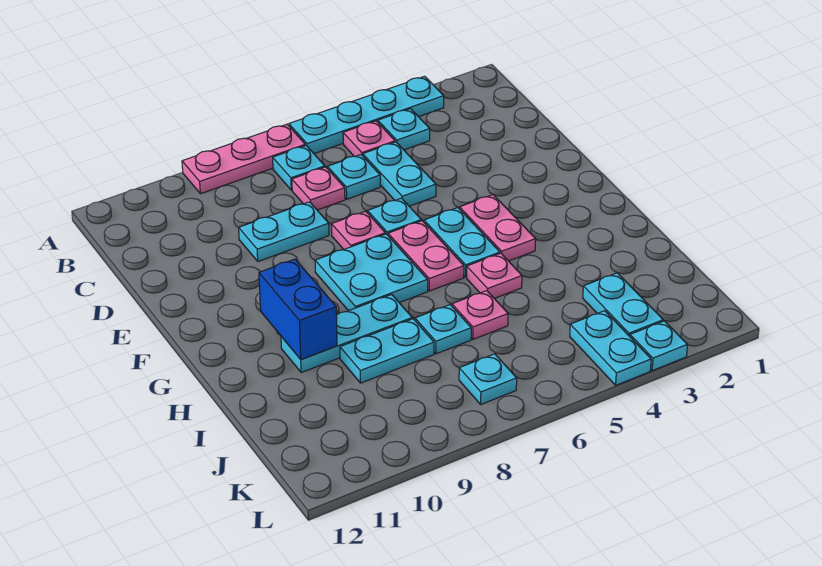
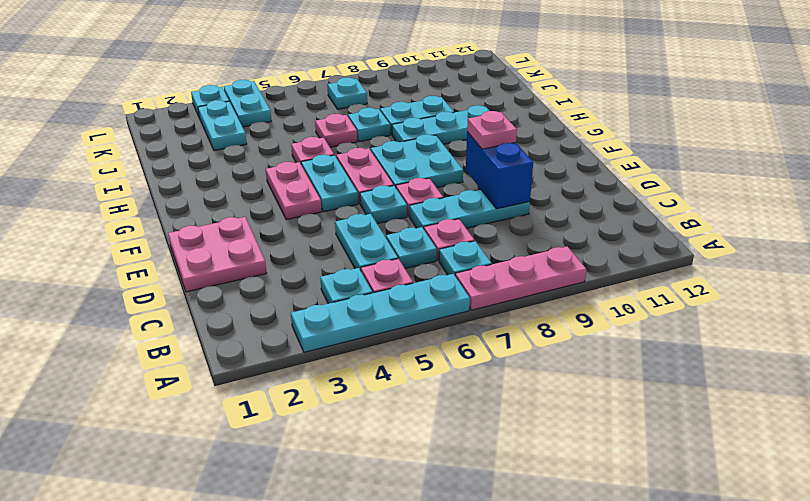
none -> pink 2x2 plate [168,217,266,292]
cyan 1x2 plate [239,202,329,261] -> cyan 1x3 plate [409,190,530,229]
none -> pink 1x1 plate [467,111,517,149]
blue 1x2 brick [259,259,337,360] -> blue 1x2 brick moved to [466,132,533,209]

